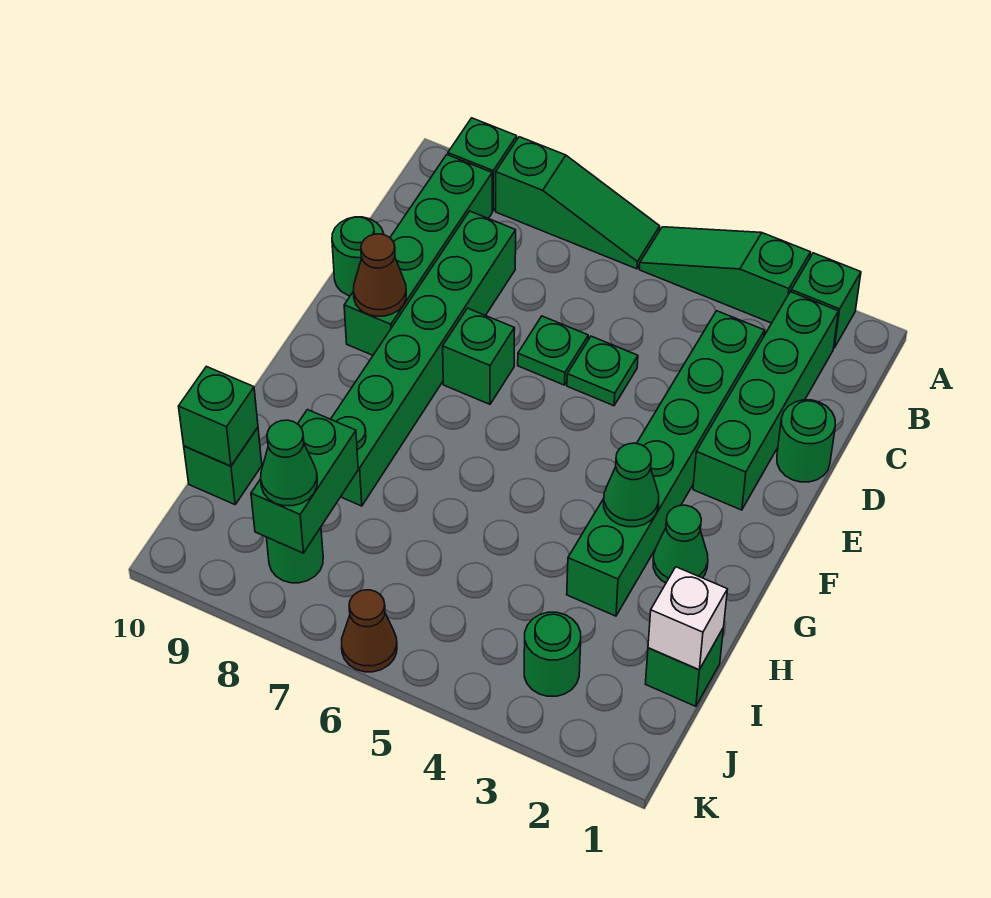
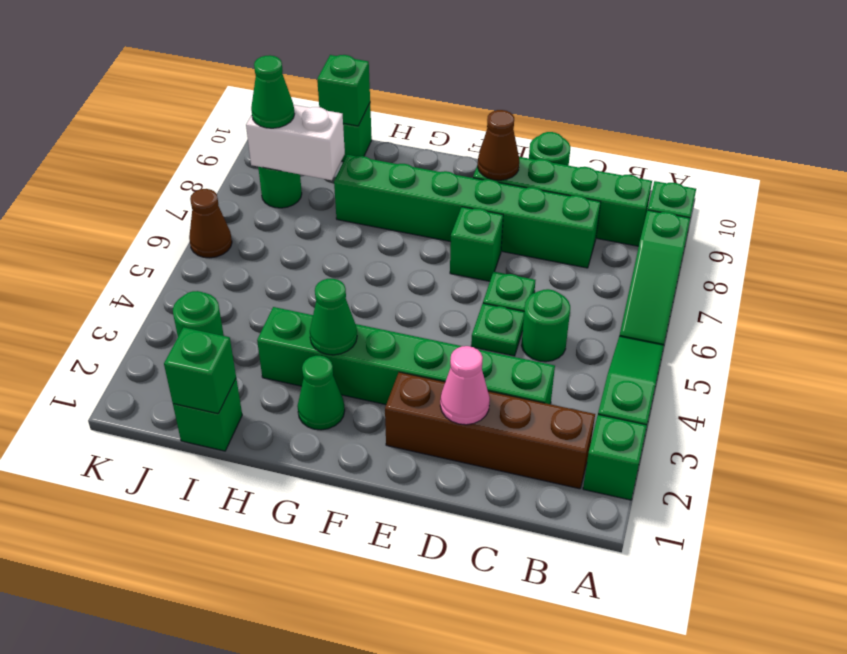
green 1x4 brick [693,292,838,510] -> brown 1x4 brick [385,372,595,489]
green 1x1 round brick [777,400,835,482] -> green 1x1 round brick moved to [522,289,570,362]
none -> pink 1x1 cone [440,346,490,425]
white 1x1 brick [648,567,727,670] -> green 1x1 brick [164,327,236,414]
green 1x2 brick [251,410,358,553] -> white 1x2 brick [246,105,345,180]

